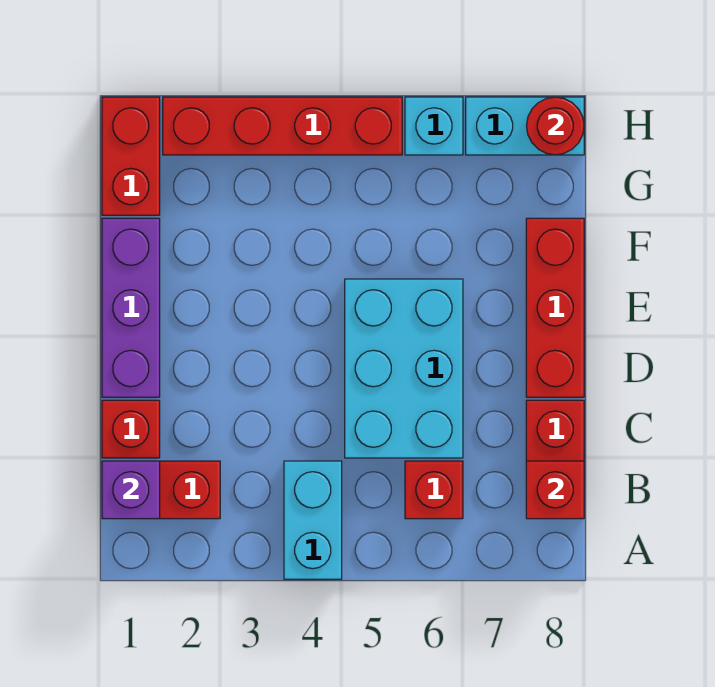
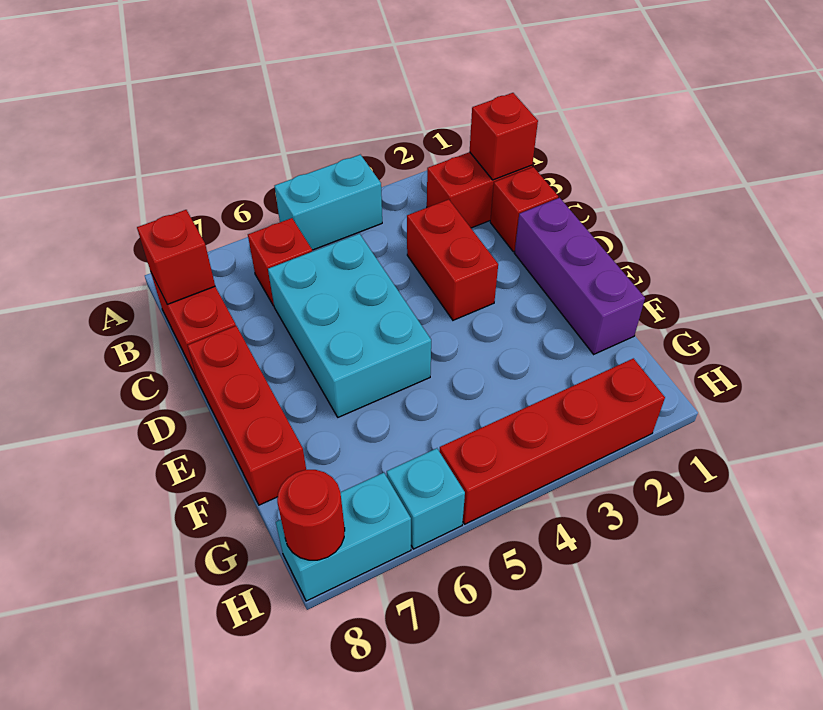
cyan 1x2 brick [284,461,342,579] -> cyan 1x2 brick turned to [275,155,382,250]
purple 1x1 brick [102,461,160,519] -> red 1x1 brick [470,93,538,180]
red 1x2 brick [102,97,160,215] -> red 1x2 brick moved to [407,199,498,320]

